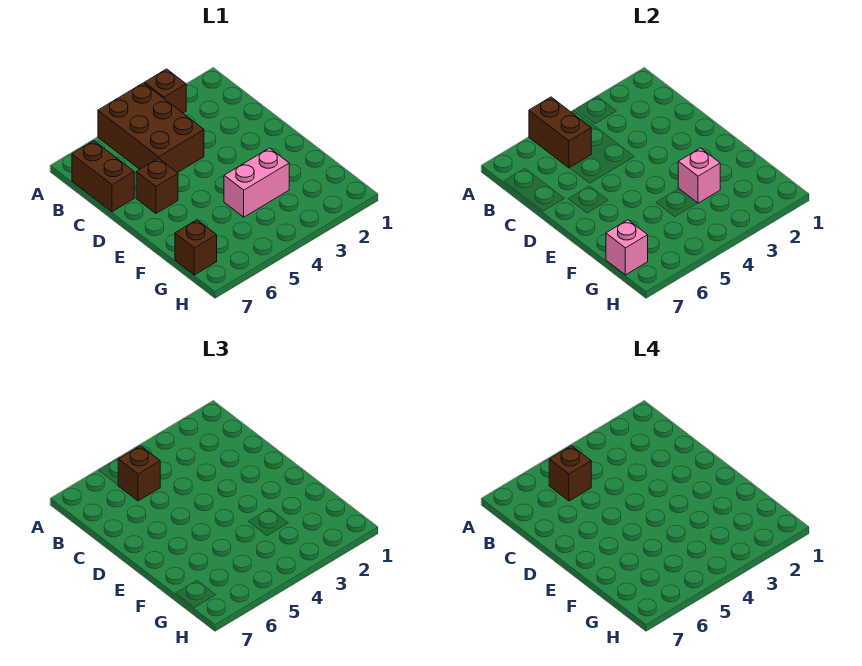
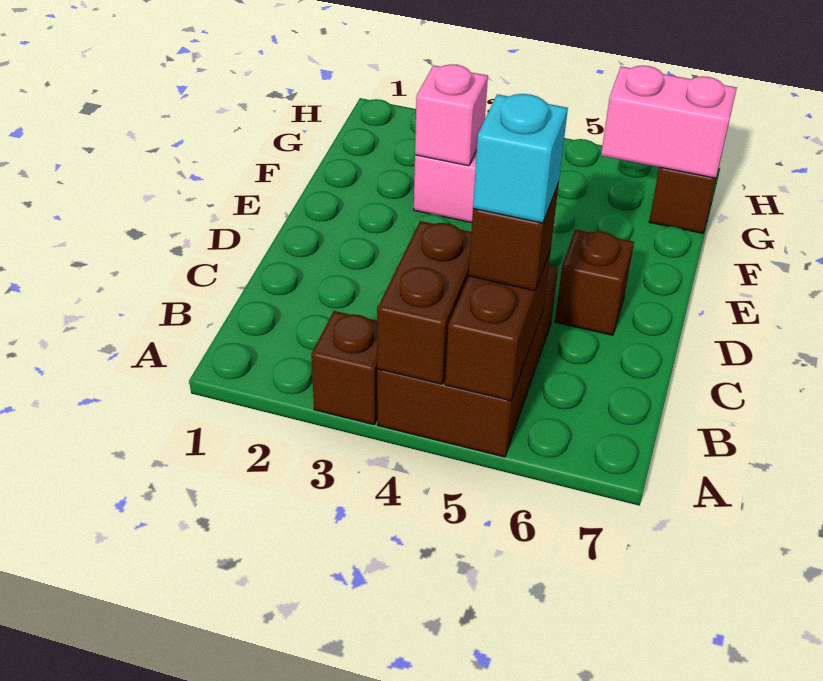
brown 1x1 brick [549,446,591,501] -> cyan 1x1 brick [473,94,568,223]
brown 1x2 brick [72,141,134,212] -> brown 1x2 brick moved to [377,221,471,384]
pink 1x1 brick [606,220,648,275] -> pink 1x2 brick [601,65,737,178]

